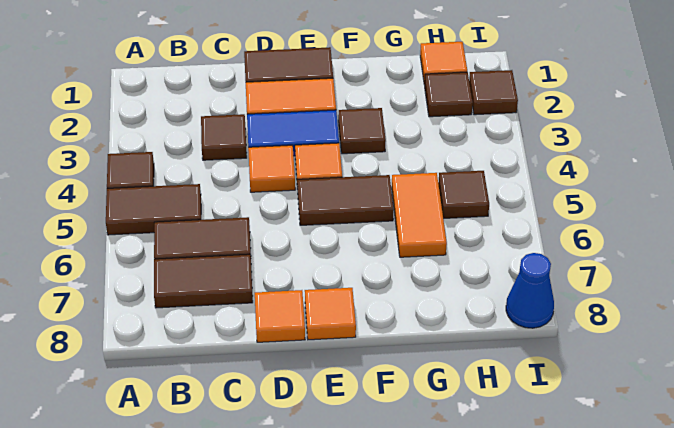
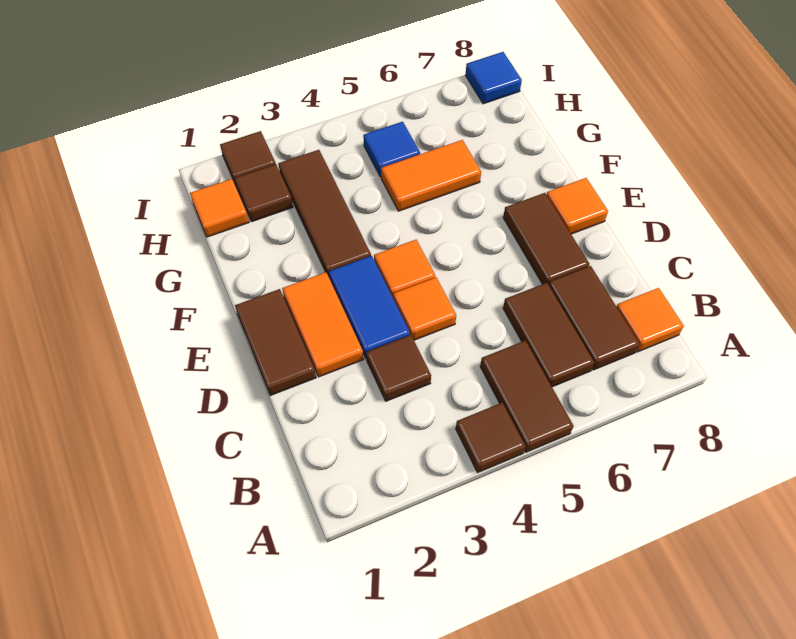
orange 1x1 tile [255,290,305,342] -> orange 1x1 tile moved to [616,288,684,352]
brown 1x2 tile [297,175,394,225] -> brown 1x2 tile moved to [503,193,589,284]
brown 1x1 tile [338,108,386,154] -> brown 1x3 tile [278,150,371,277]
brown 1x1 tile [438,171,489,219] -> blue 1x1 tile [363,122,420,177]
blue 1x1 cone [506,253,554,328] -> blue 1x1 tile [465,52,522,104]

